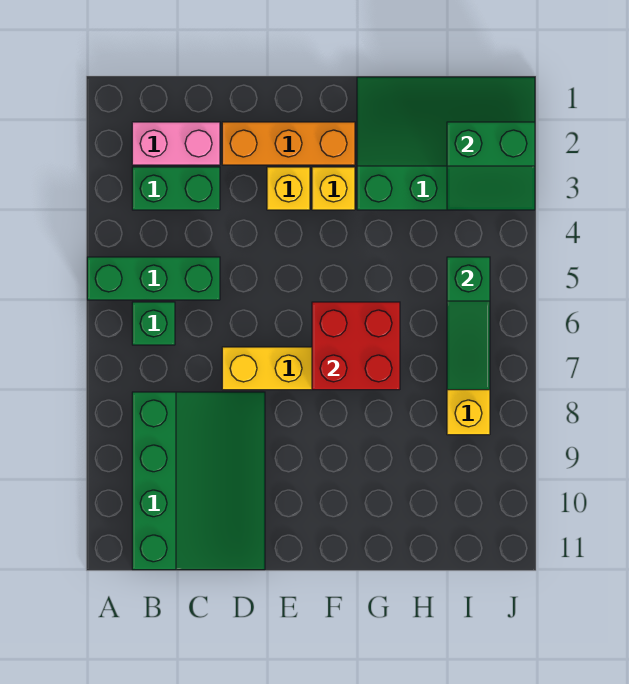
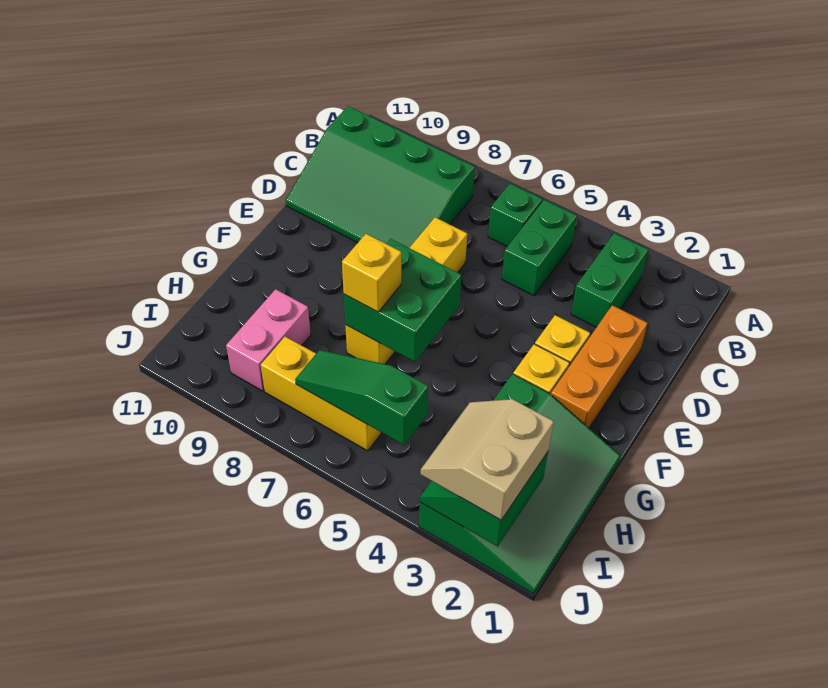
green 1x3 brick [87,257,220,300] -> green 1x2 brick [502,200,577,296]
pink 1x2 brick [132,122,220,165] -> pink 1x2 brick moved to [226,289,311,391]
red 2x2 brick [312,302,400,390] -> green 2x2 brick [344,239,461,362]
none -> yellow 1x1 brick [342,234,401,312]
none -> tan 2x2 slope [421,399,554,520]

